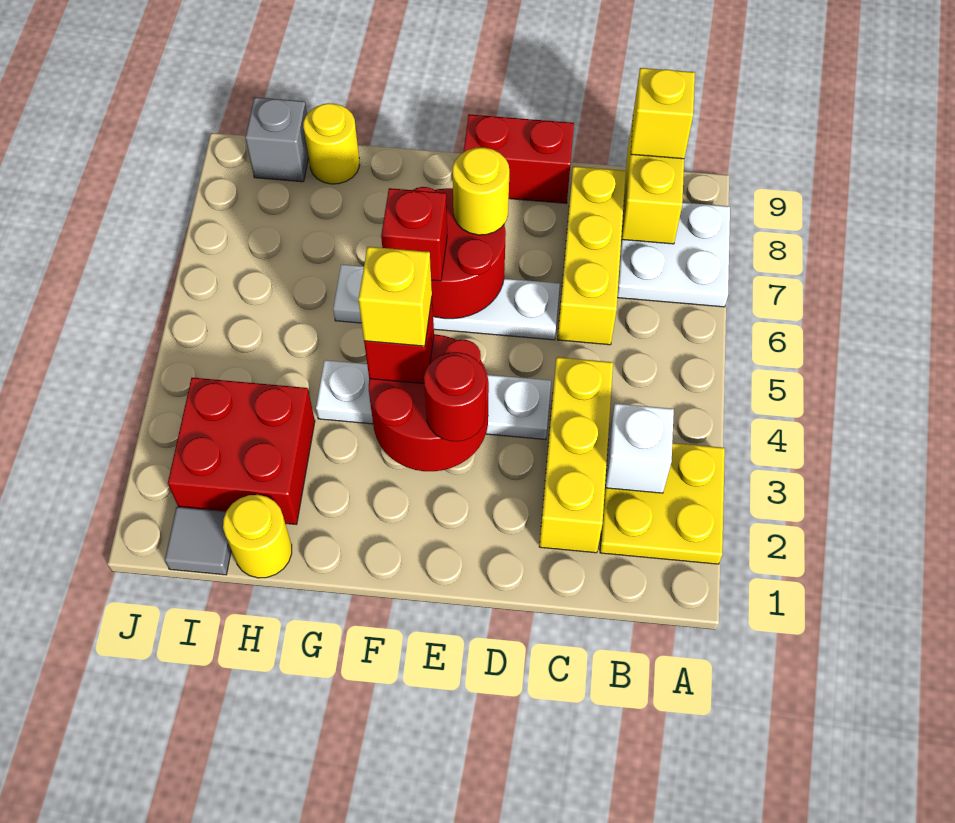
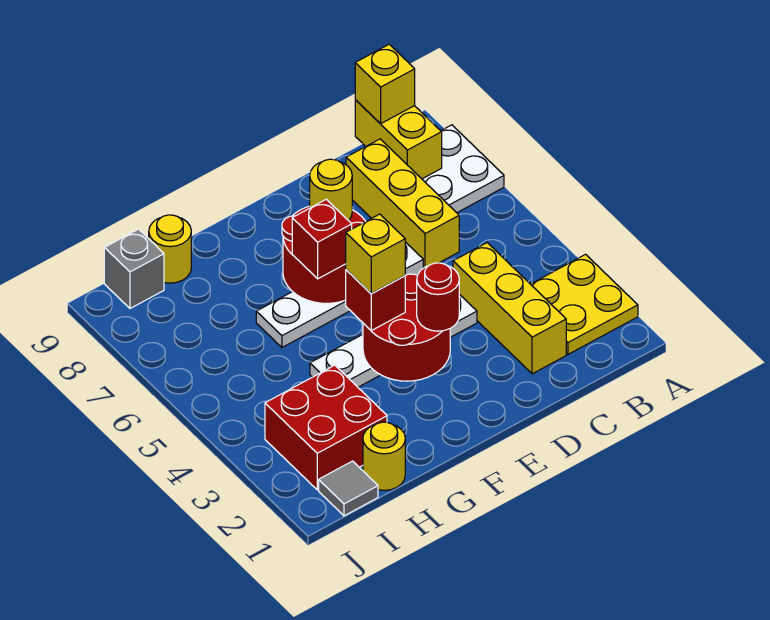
white 1x1 brick [605,404,674,493] -> none
red 1x2 brick [464,114,574,203] -> none

